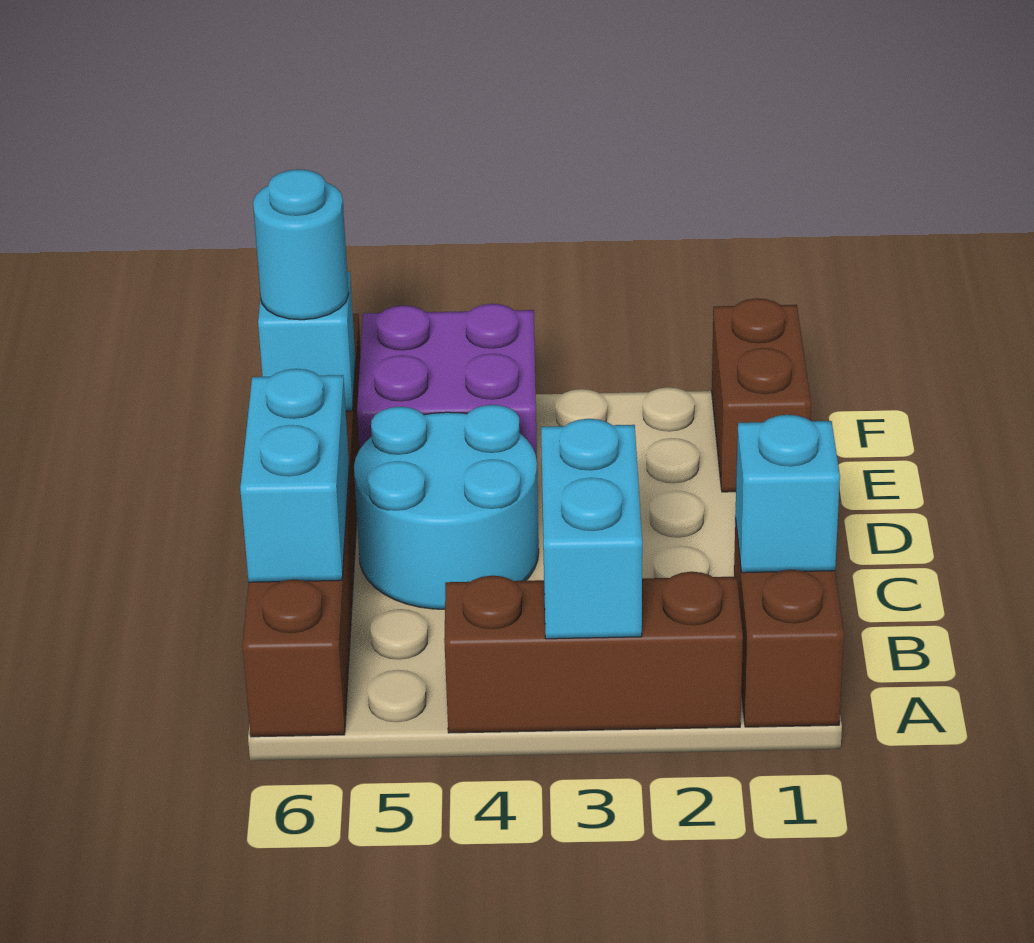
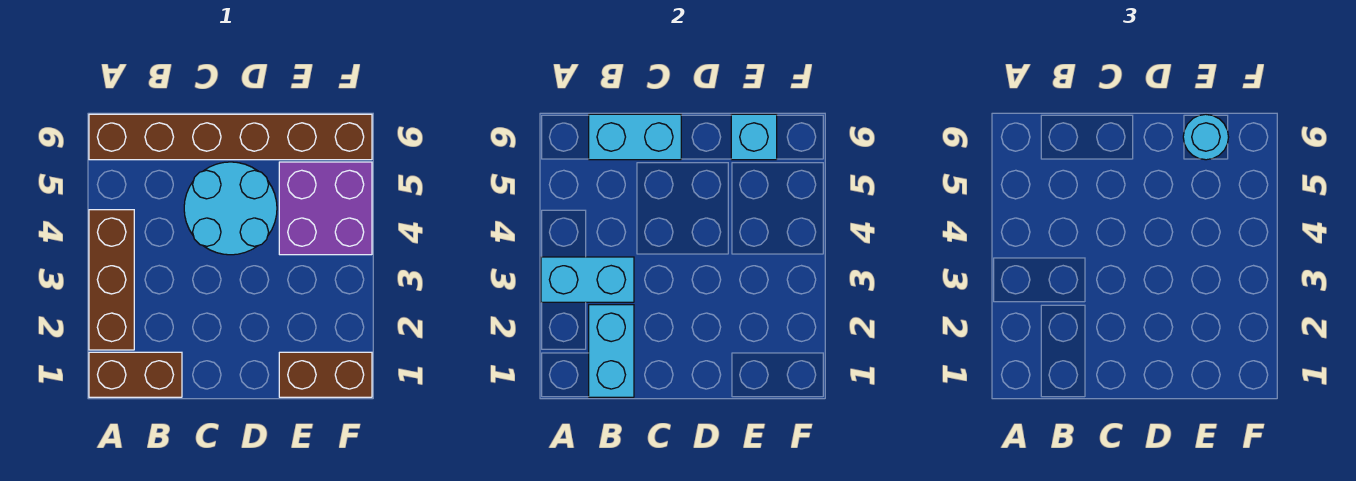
cyan 1x1 brick [735,415,840,573] -> cyan 1x2 brick [589,305,634,397]

